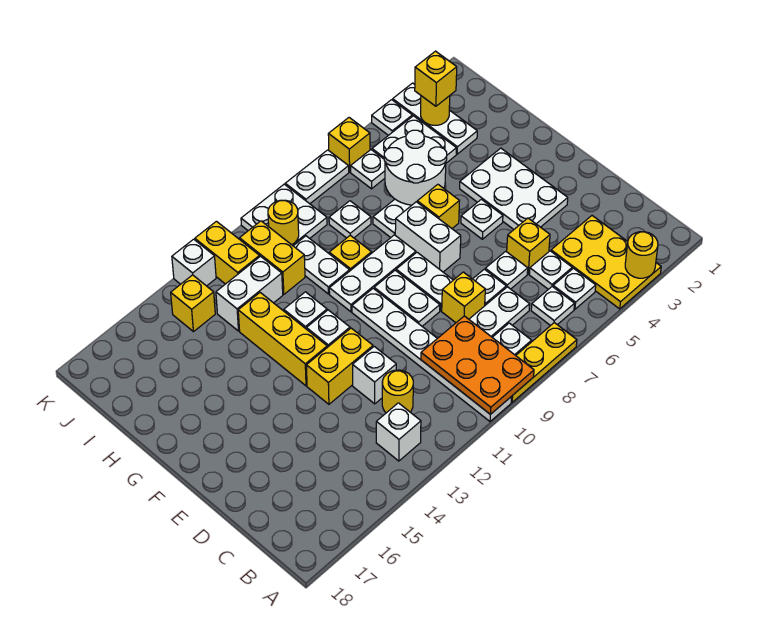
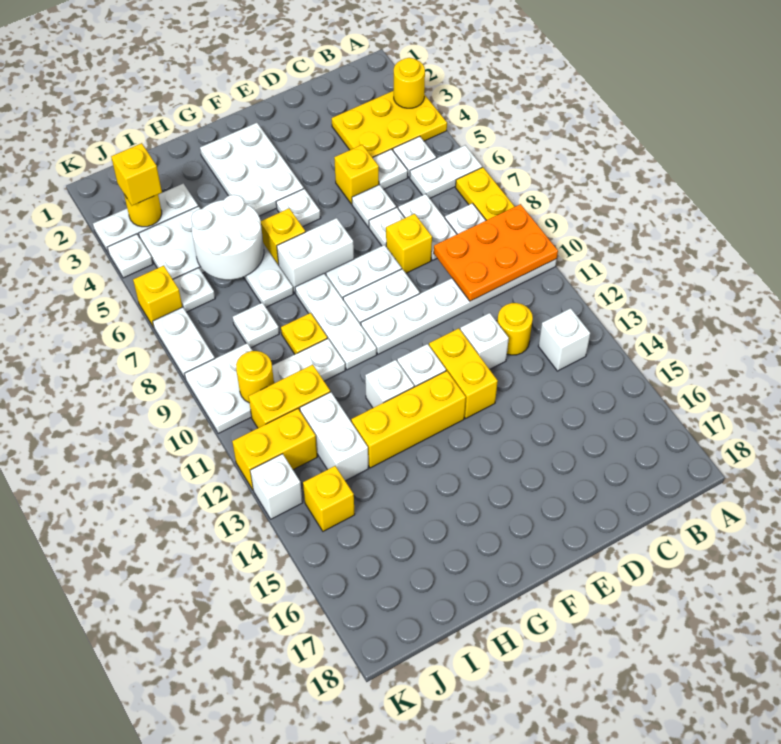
white 1x1 plate [531,286,575,326] -> white 1x2 plate [410,145,482,198]
white 2x3 plate [460,148,568,229] -> white 2x3 plate turned to [200,123,304,216]

